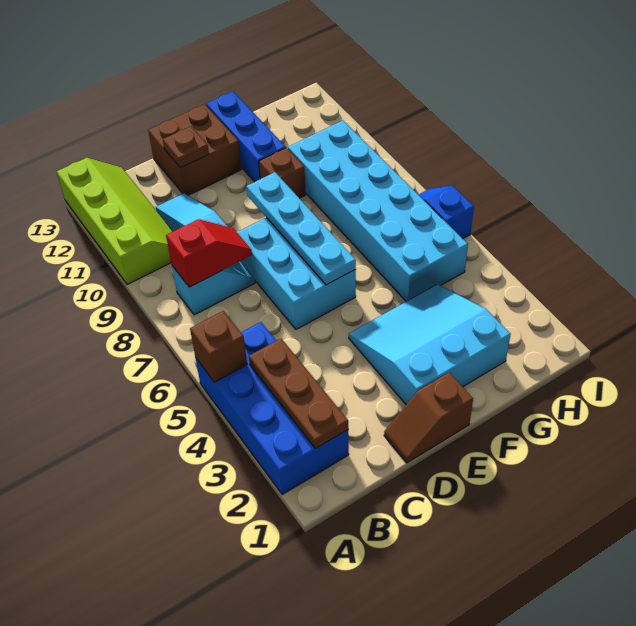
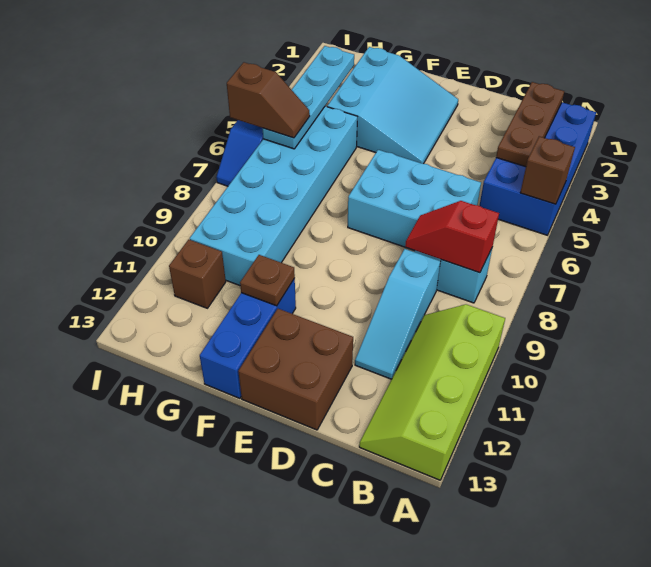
brown 1x2 slope [384,373,473,463] -> brown 1x2 slope moved to [227,62,310,138]
cyan 2x3 brick [237,218,356,329] -> cyan 2x3 brick turned to [348,150,481,247]
brown 1x1 plate [163,126,209,168] -> brown 1x1 plate moved to [240,255,295,306]
cyan 3x3 slope [349,284,511,404] -> cyan 3x3 slope turned to [327,47,458,164]
cyan 1x4 plate [246,172,356,285] -> cyan 1x4 plate moved to [263,46,354,149]
brown 1x1 brick [259,148,306,198] -> brown 1x1 brick moved to [169,240,226,308]

